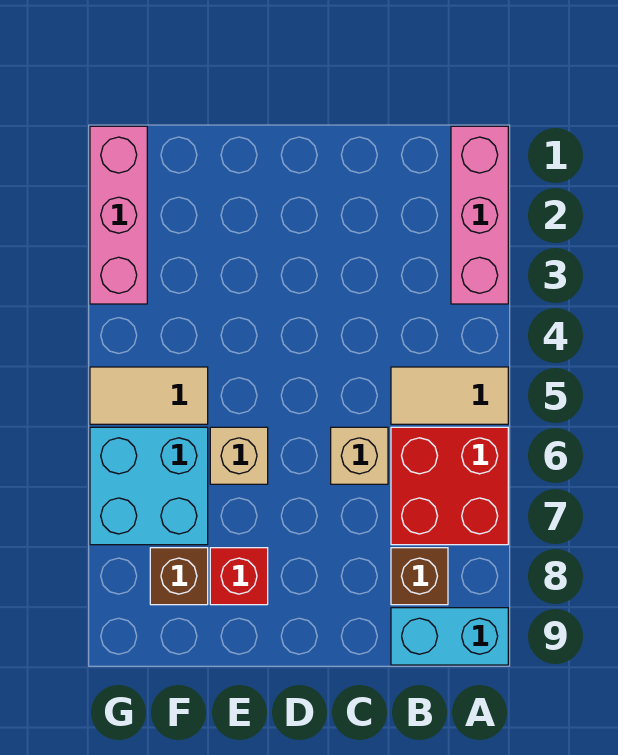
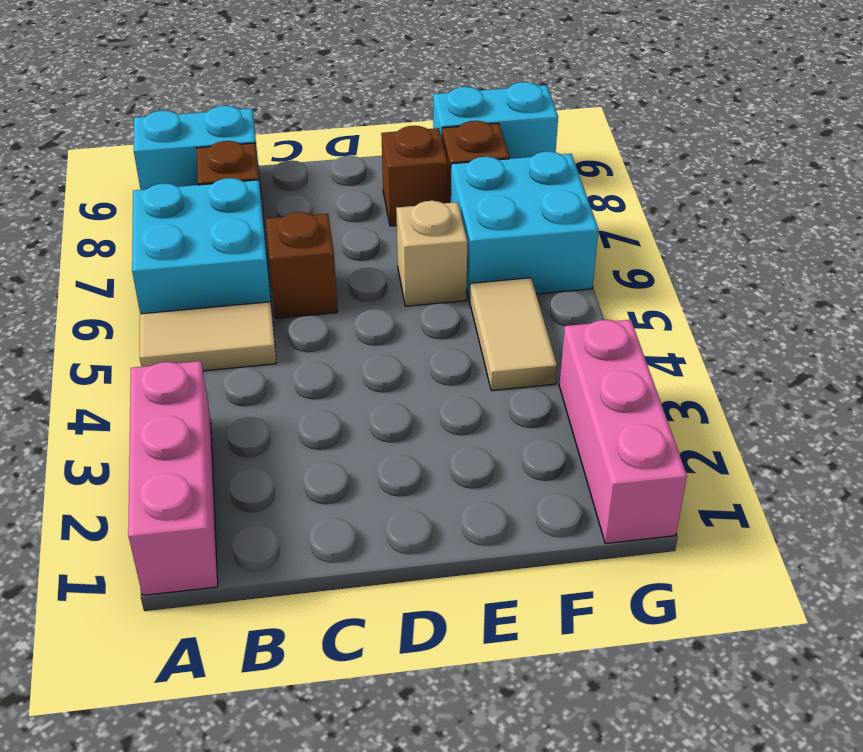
red 2x2 brick [391,427,508,545] -> cyan 2x2 brick [132,178,272,314]
tan 1x1 brick [331,427,388,484] -> brown 1x1 brick [266,212,338,318]
red 1x1 brick [210,548,268,605] -> brown 1x1 brick [381,126,448,226]
tan 1x2 tile [90,367,208,424] -> tan 1x2 tile turned to [470,278,557,391]
none -> cyan 1x2 brick [433,82,558,159]

